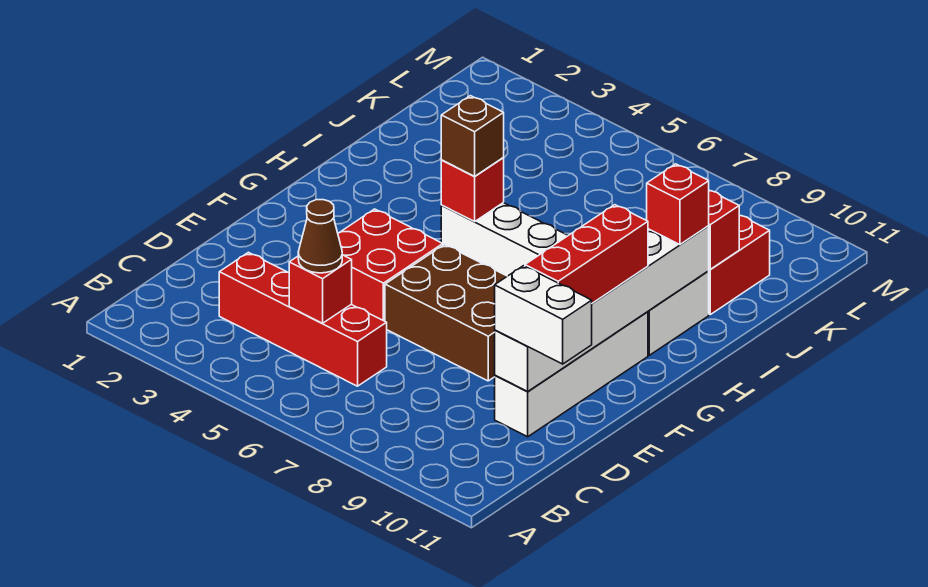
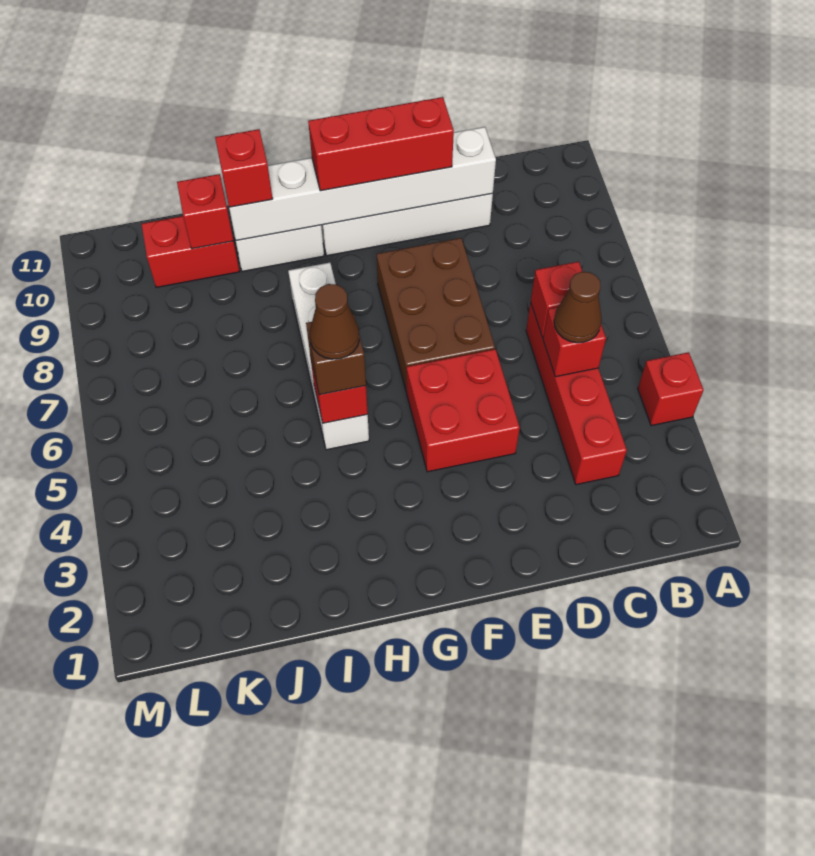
none -> red 1x1 brick [638,352,704,426]
none -> red 1x1 brick [531,262,582,337]
white 1x2 brick [495,266,592,364] -> none
none -> brown 1x1 cone [310,284,359,359]

